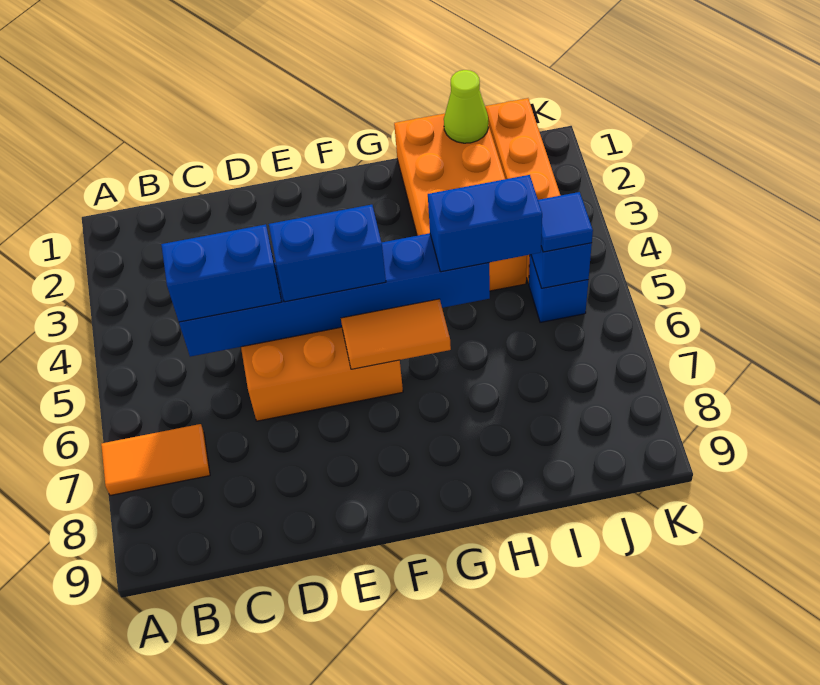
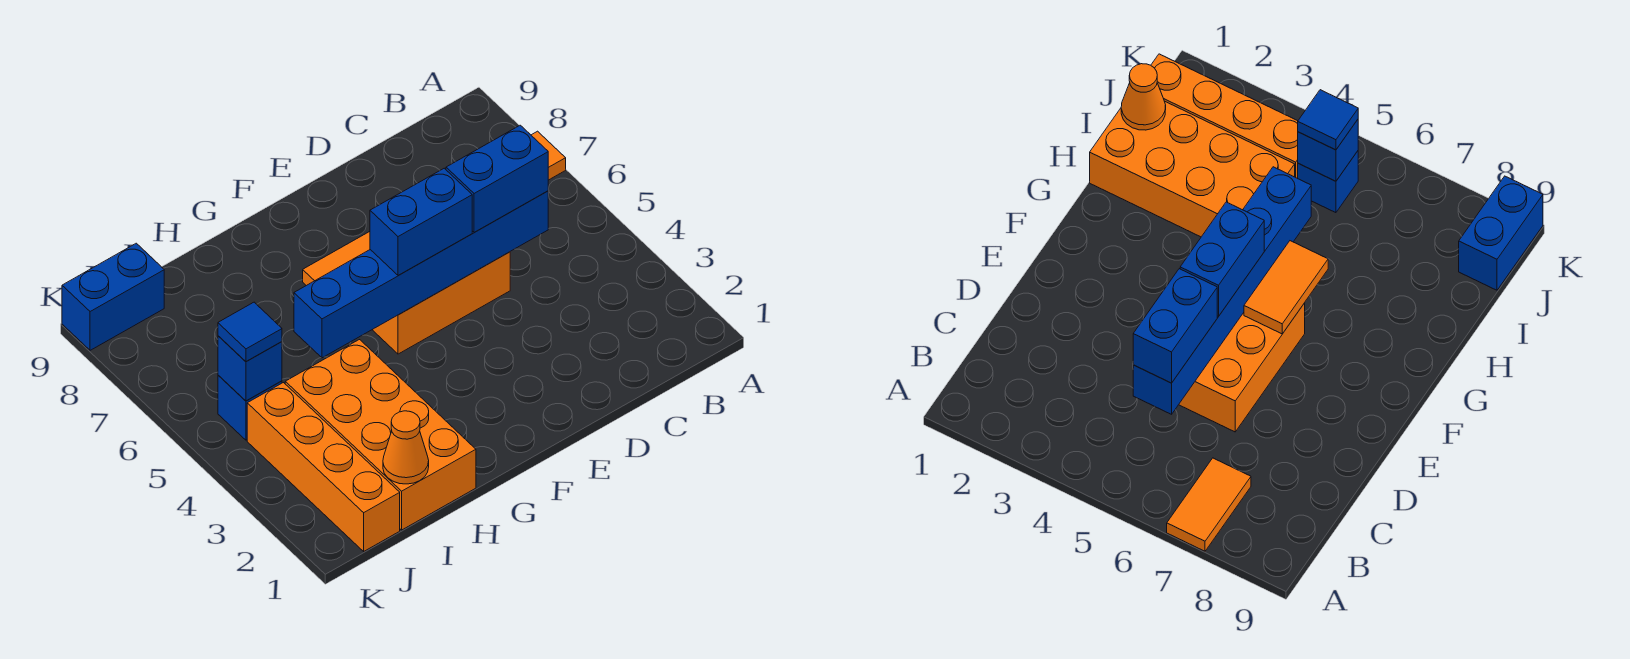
blue 1x2 brick [428,175,542,272] -> blue 1x2 brick moved to [62,243,164,350]
lime 1x1 cone [444,70,489,143] -> orange 1x1 cone [383,411,429,484]

